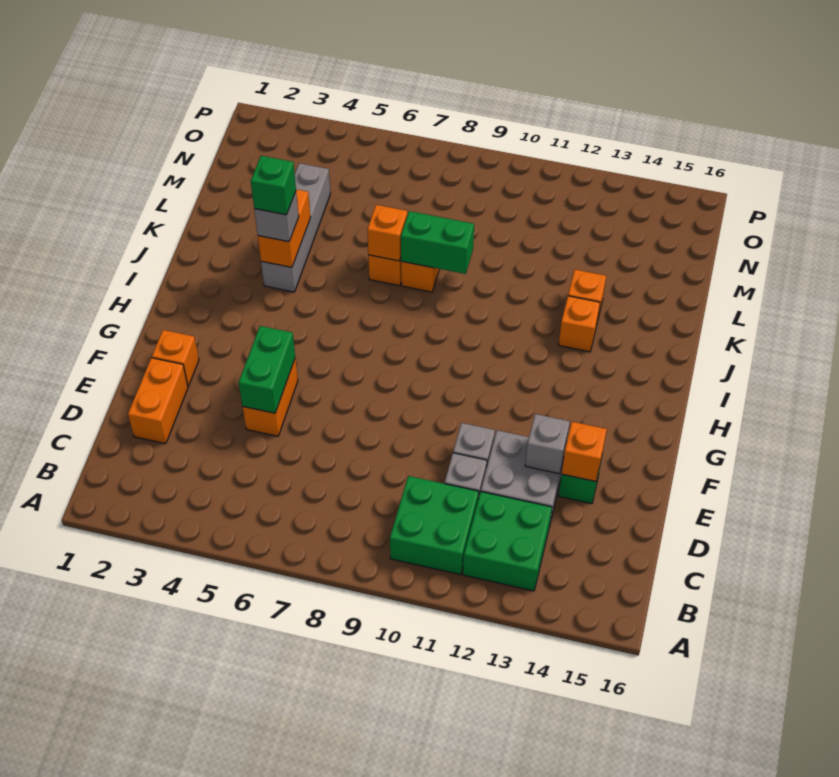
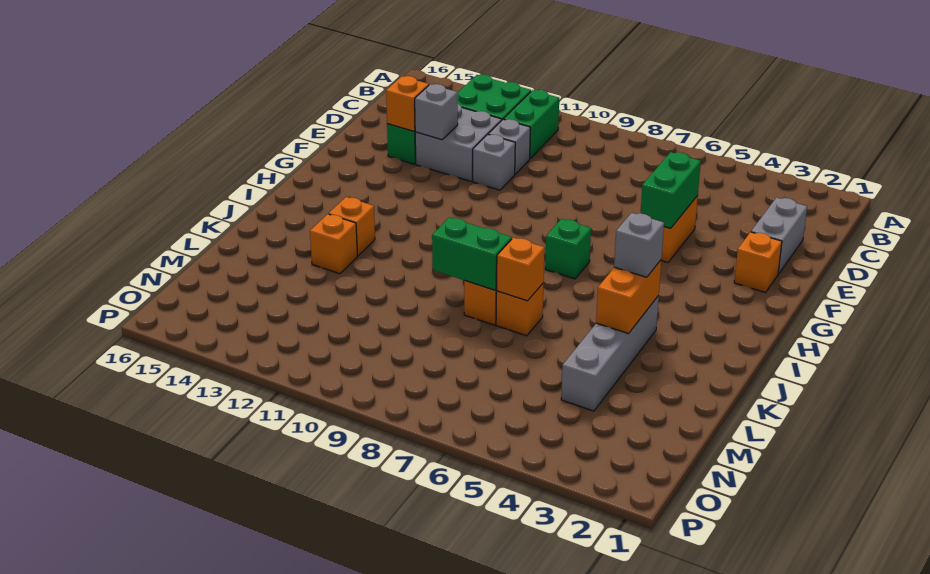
green 2x2 brick [390,476,479,575] -> green 1x2 brick [504,90,559,159]
orange 1x2 brick [128,358,188,444] -> grey 1x2 brick [751,198,807,274]
green 1x1 brick [251,156,296,215] -> green 1x1 brick moved to [545,219,591,279]

